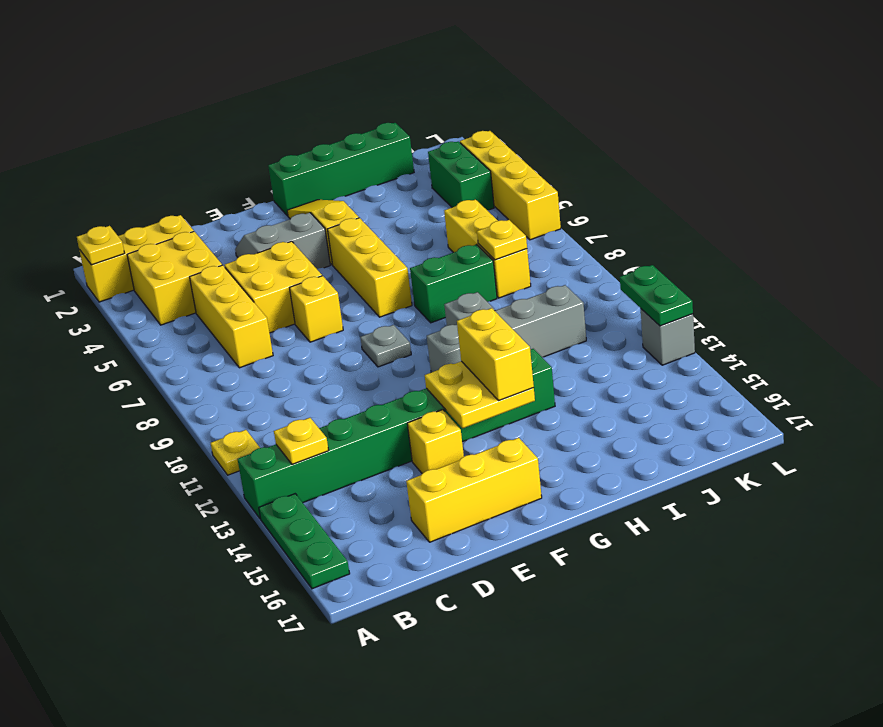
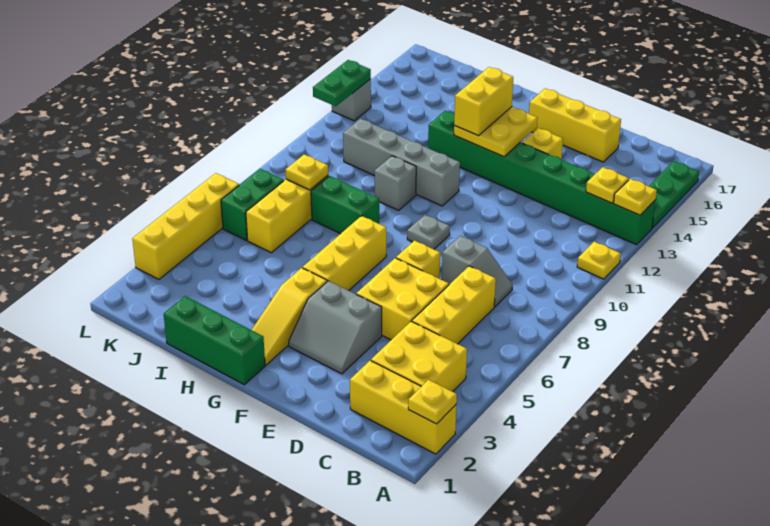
none -> yellow 1x1 plate [614,179,657,215]
none -> grey 1x2 slope [442,236,513,307]
green 1x4 brick [268,123,414,216] -> green 1x3 brick [164,296,265,385]
green 1x2 brick [428,142,494,210] -> green 1x2 brick moved to [221,169,284,240]

